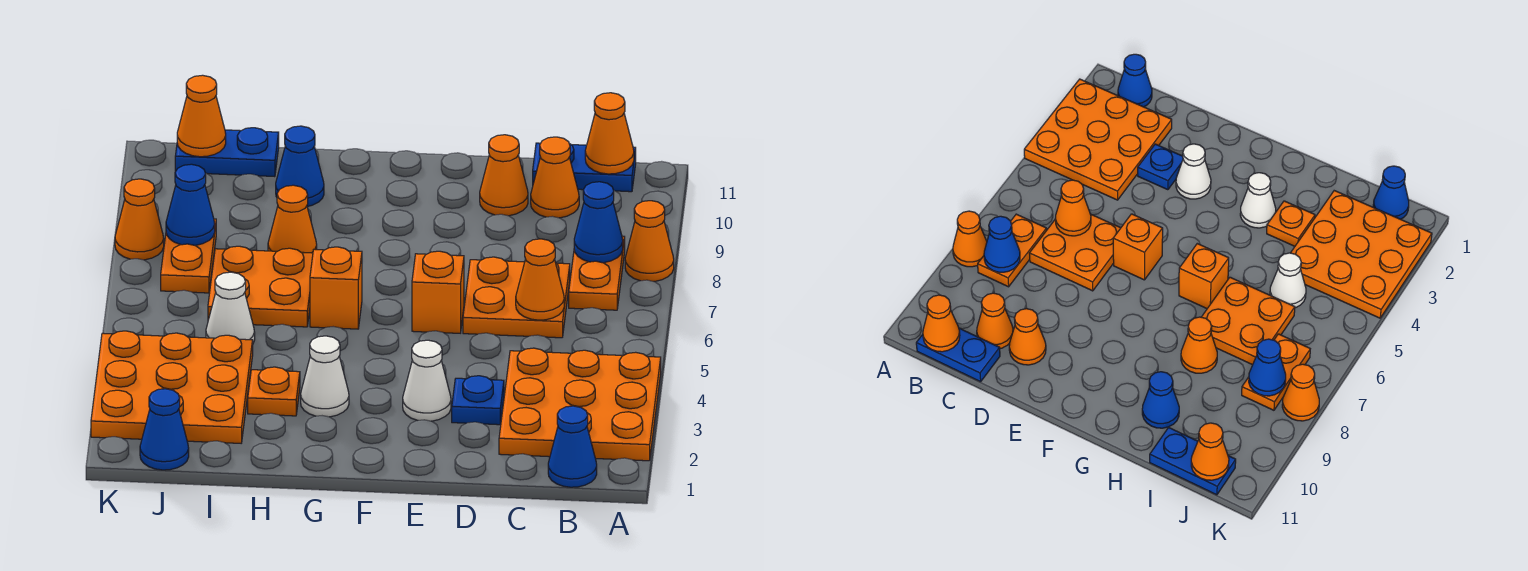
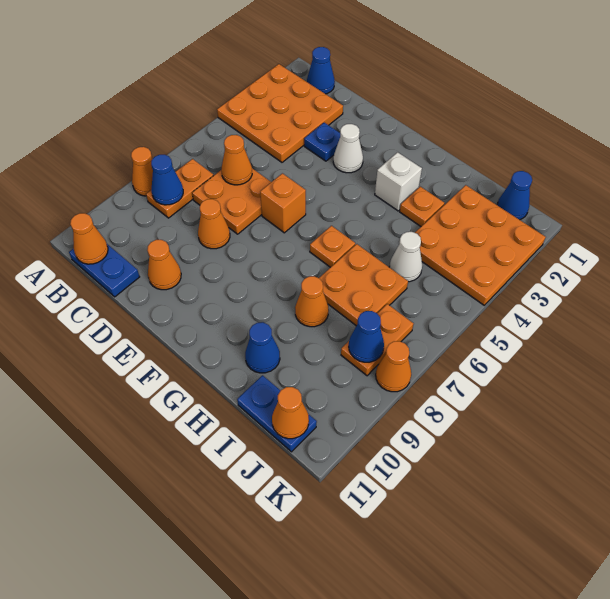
orange 1x1 cone [531,137,579,218] -> orange 1x1 cone moved to [198,199,230,249]
white 1x1 cone [301,336,349,417] -> white 1x1 brick [375,152,422,211]
orange 1x1 brick [310,247,362,329] -> orange 1x1 plate [310,226,355,267]

